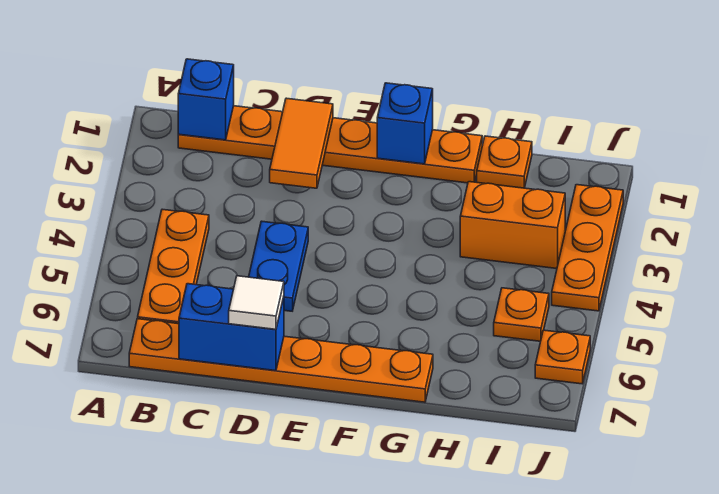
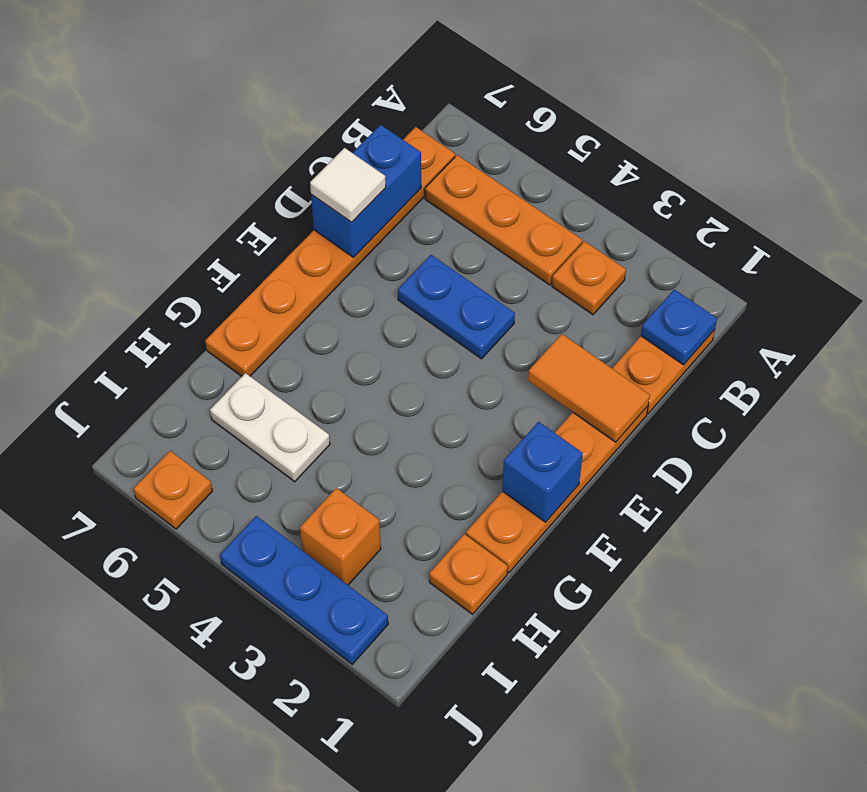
blue 1x1 brick [178,59,234,140] -> blue 1x1 plate [641,289,717,365]
orange 1x2 brick [460,182,565,269] -> orange 1x1 brick [300,488,381,585]
none -> white 1x2 plate [210,373,330,482]
orange 1x1 plate [494,288,549,341] -> orange 1x1 plate moved to [552,241,626,315]
orange 1x3 plate [552,185,623,311] -> blue 1x3 plate [220,516,388,664]

